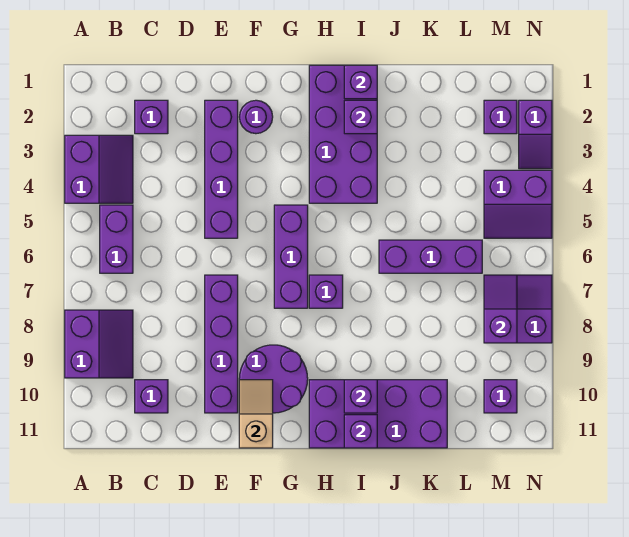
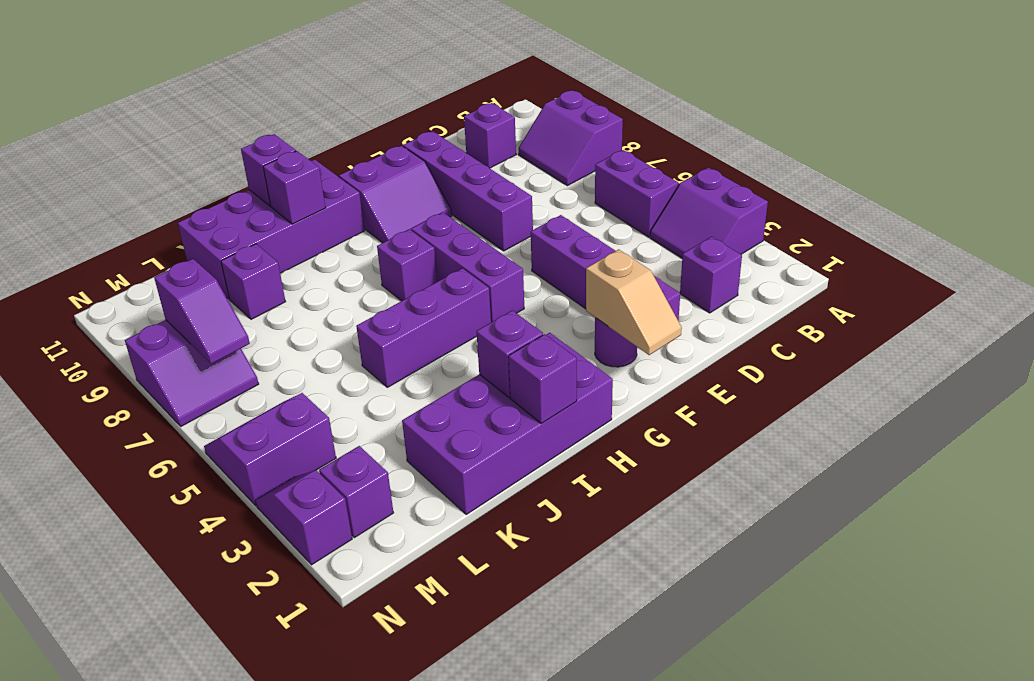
purple 2x2 round brick [239,345,308,413] -> purple 2x2 slope [339,146,452,243]
tan 1x2 slope [239,380,273,448] -> tan 1x2 slope moved to [586,249,682,355]
purple 2x4 brick [309,65,377,203] -> purple 2x4 brick turned to [402,333,613,514]
purple 1x3 brick [379,240,482,273] -> purple 1x3 brick moved to [356,268,491,387]
purple 1x1 brick [484,380,517,413] -> purple 1x1 brick moved to [221,244,286,319]

